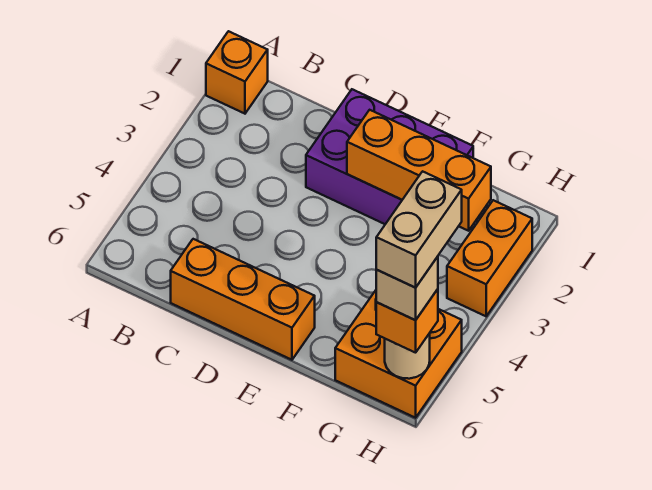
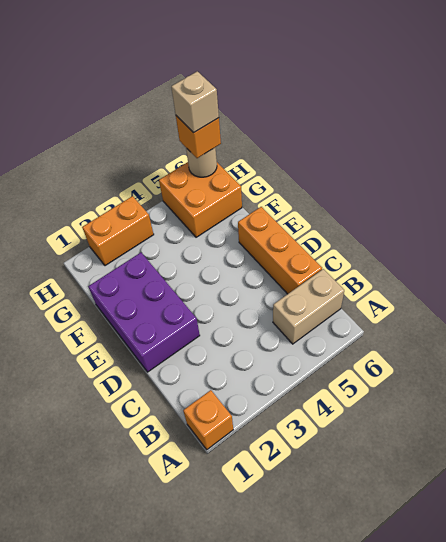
orange 1x3 brick [347,110,491,231] -> none
tan 1x2 brick [376,171,462,288] -> tan 1x2 brick moved to [273,269,344,344]

